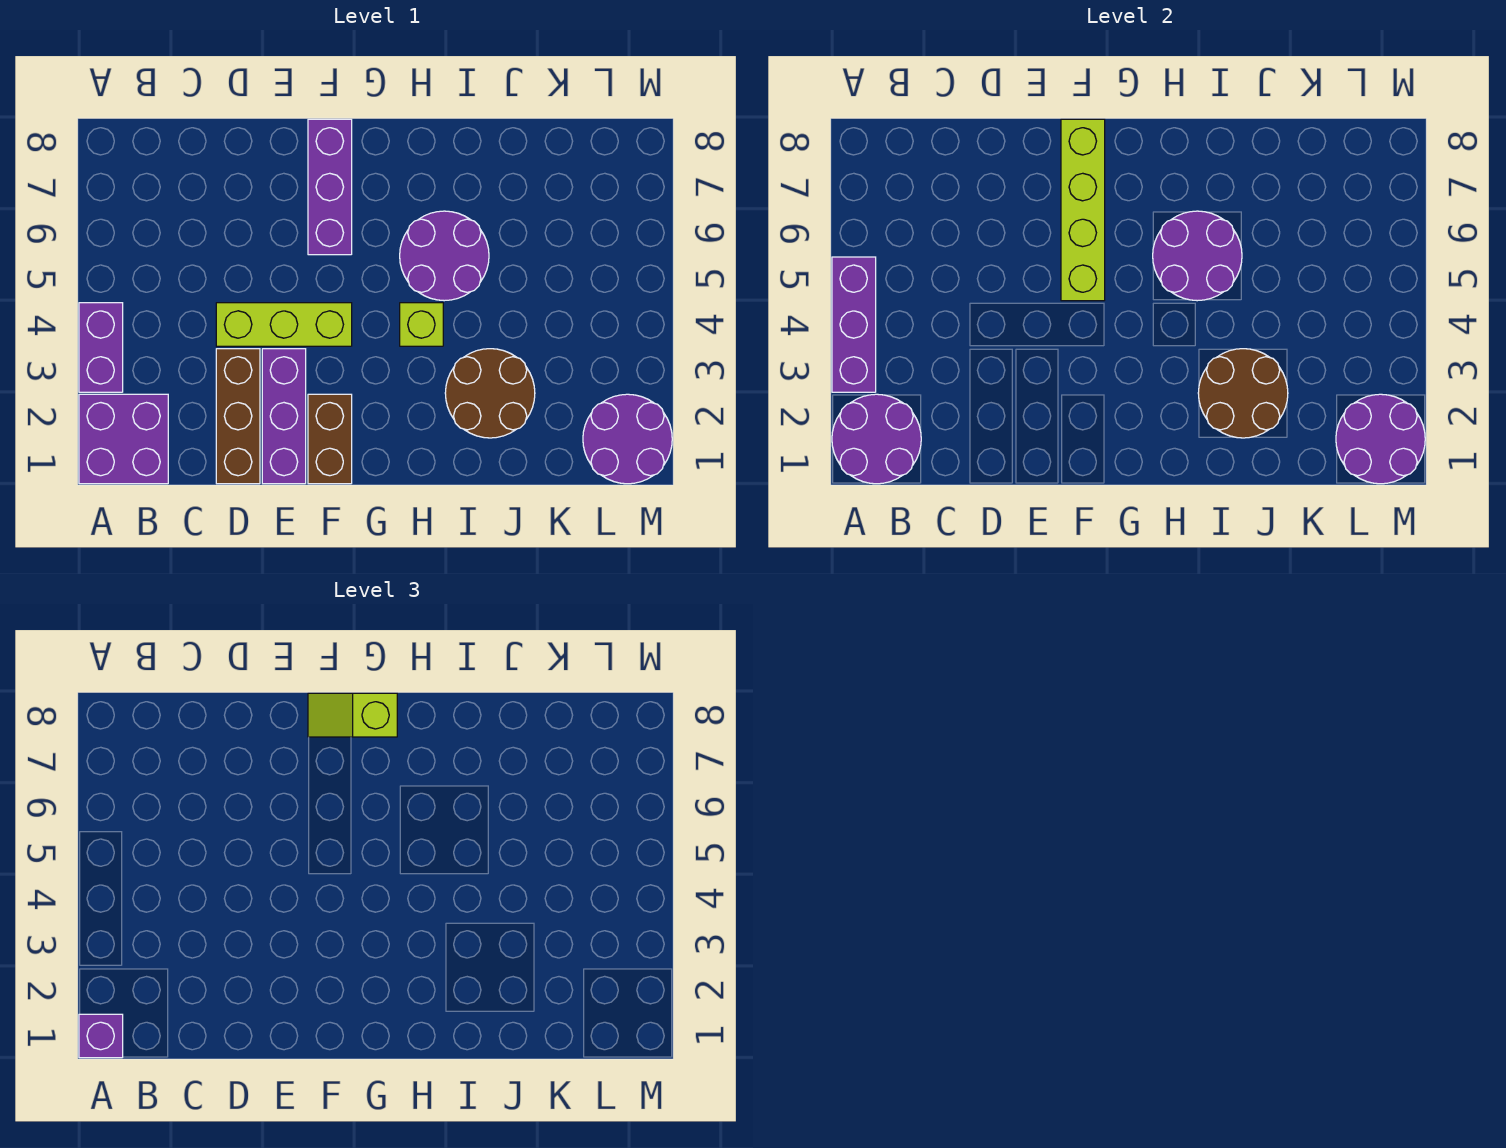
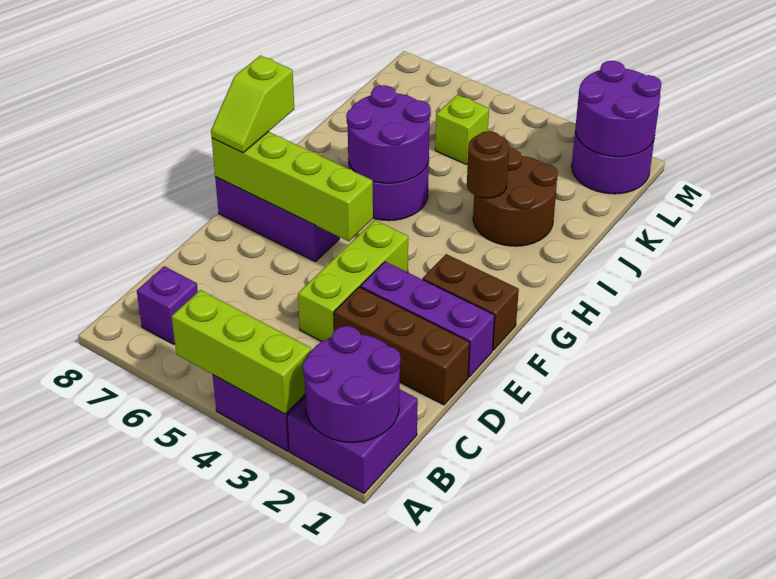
purple 1x1 brick [79,1014,123,1058] -> purple 1x1 brick moved to [137,266,198,344]
purple 1x3 brick [832,257,876,392] -> lime 1x3 brick [172,290,311,414]
lime 1x1 brick [400,303,443,346] -> lime 1x1 brick moved to [435,95,489,165]
brown 2x2 round brick [1198,349,1288,438] -> brown 1x1 round brick [467,131,509,198]

